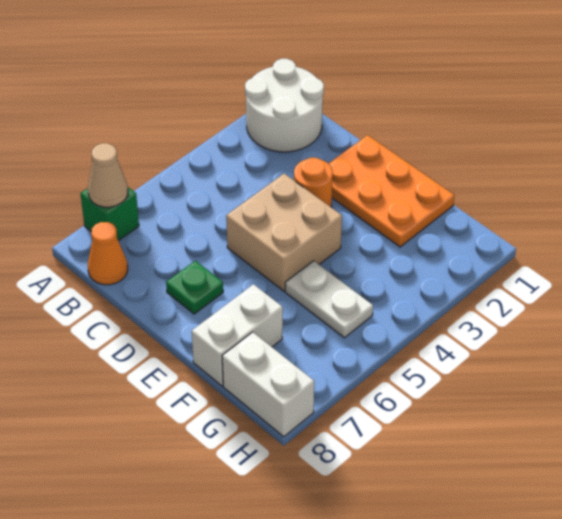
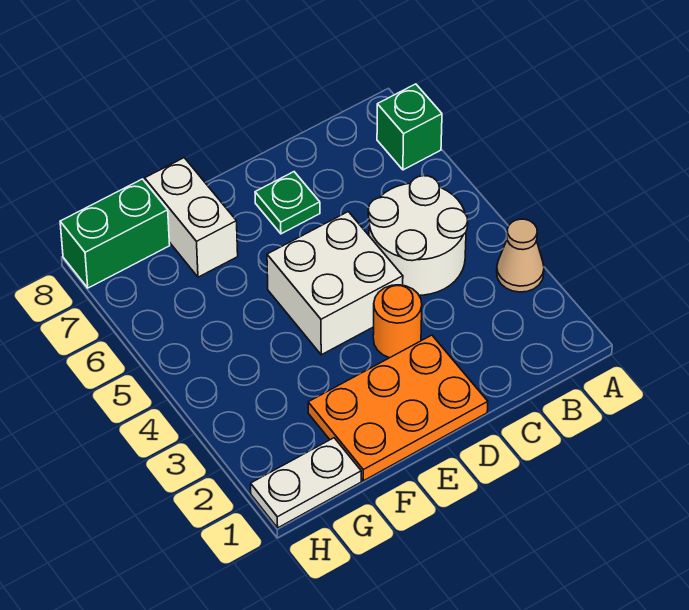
white 2x2 round brick [245,59,324,152] -> white 2x2 round brick moved to [368,176,468,295]
tan 1x1 cone [88,143,128,207] -> tan 1x1 cone moved to [497,219,544,292]
orange 1x1 cone [88,222,128,285] -> none
tan 2x2 brick [226,174,342,291] -> white 2x2 brick [267,212,403,355]
white 1x2 plate [285,261,373,338] -> white 1x2 plate moved to [251,438,361,528]
white 1x2 brick [222,332,314,437] -> green 1x2 brick [60,179,170,288]

